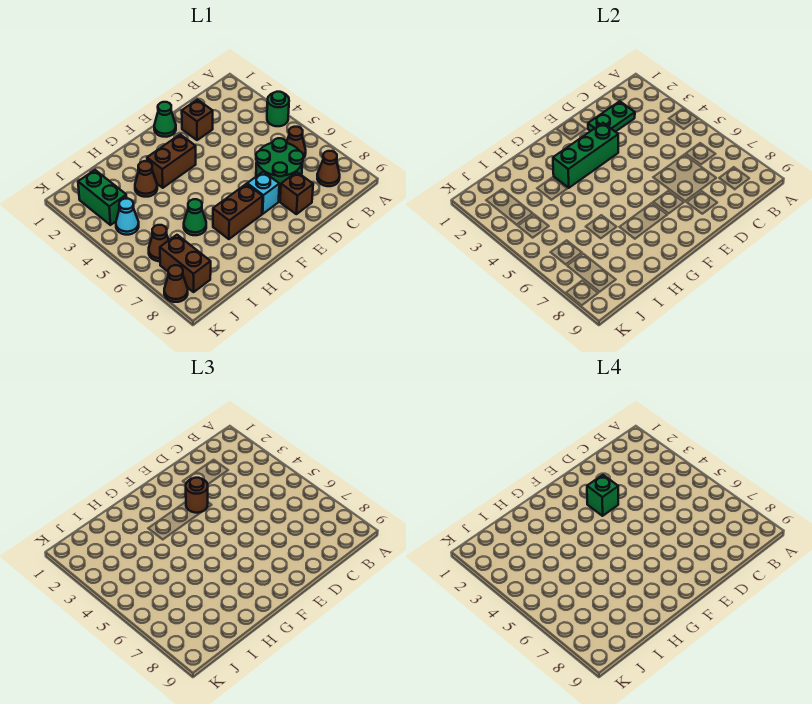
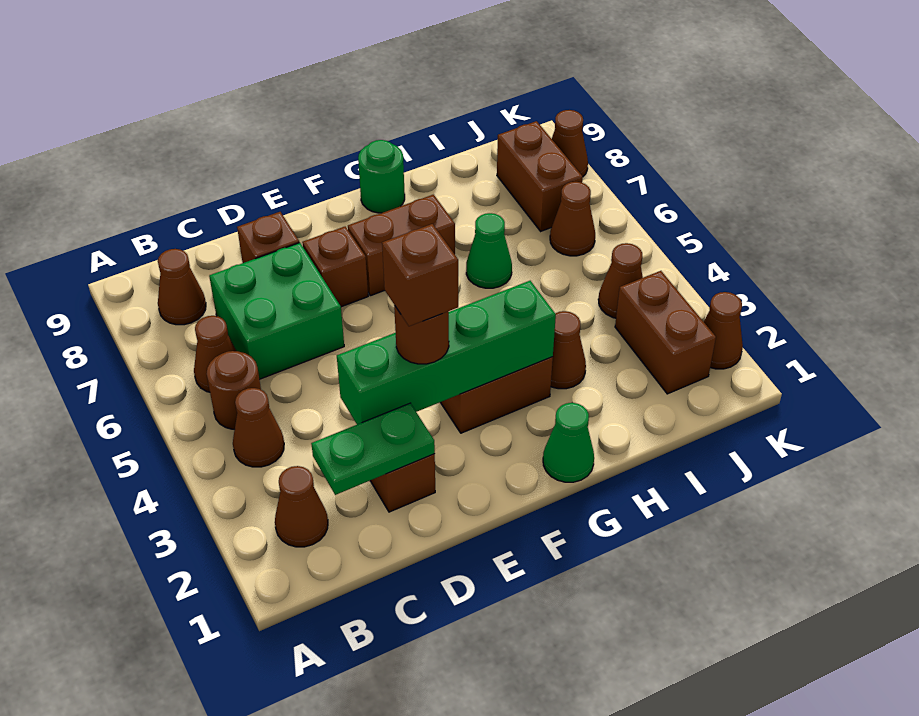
green 1x1 round brick [267,92,289,126] -> green 1x1 round brick moved to [358,140,405,213]
none -> brown 1x1 cone [275,466,328,547]
none -> brown 1x1 cone [233,388,284,467]
none -> brown 1x1 round brick [207,351,261,429]
green 2x2 round brick [256,138,304,195] -> green 2x2 brick [209,243,344,379]
green 1x1 cone [154,102,176,137] -> green 1x1 cone moved to [543,403,594,482]
green 1x3 brick [553,123,618,188] -> green 1x4 brick [337,281,556,424]
green 1x1 brick [587,475,618,516] -> brown 1x1 brick [382,224,458,326]
cyan 1x1 brick [247,172,279,214] -> brown 1x1 brick [302,226,368,307]
green 1x2 brick [78,170,127,225] -> brown 1x2 brick [615,271,716,394]
cyan 1x1 cone [116,199,139,235] -> brown 1x1 cone [598,243,643,318]
none -> brown 1x1 cone [704,292,743,369]

